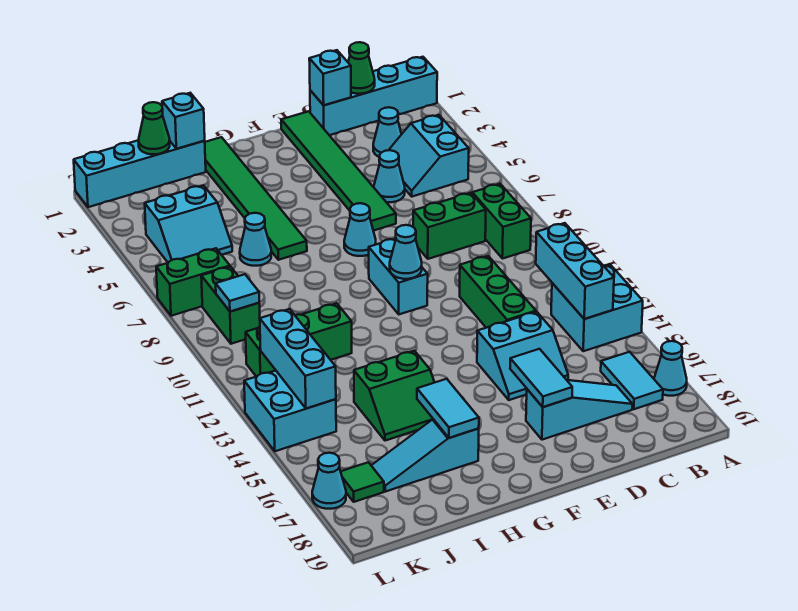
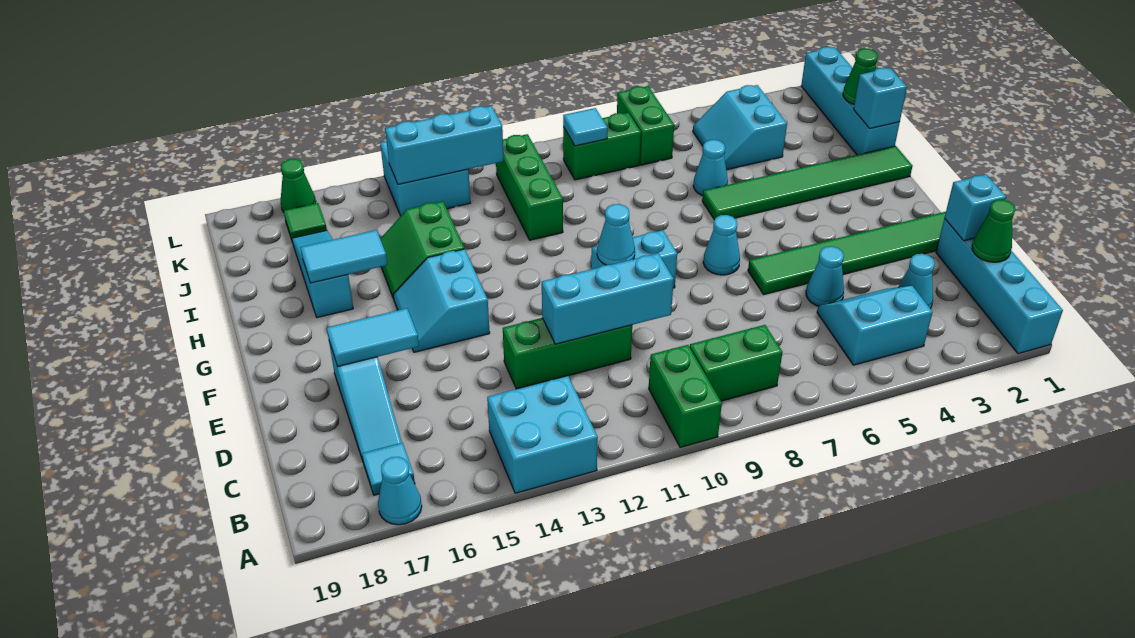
cyan 1x3 brick [536,223,614,319] -> cyan 1x3 brick moved to [542,253,674,344]
cyan 1x2 tile [601,352,663,409] -> cyan 1x1 tile [362,443,415,495]
green 1x2 brick [413,193,486,259] -> green 1x2 brick moved to [649,345,722,447]
cyan 2x2 slope [477,312,568,400] -> cyan 2x2 slope moved to [393,249,490,352]
cyan 1x1 cone [312,453,346,509] -> green 1x1 cone [281,159,316,212]

